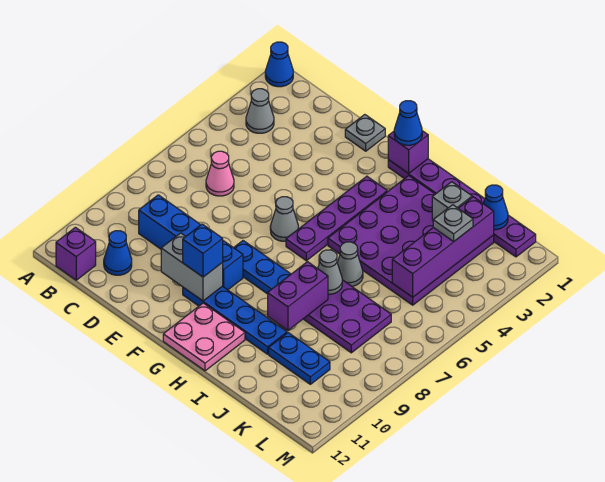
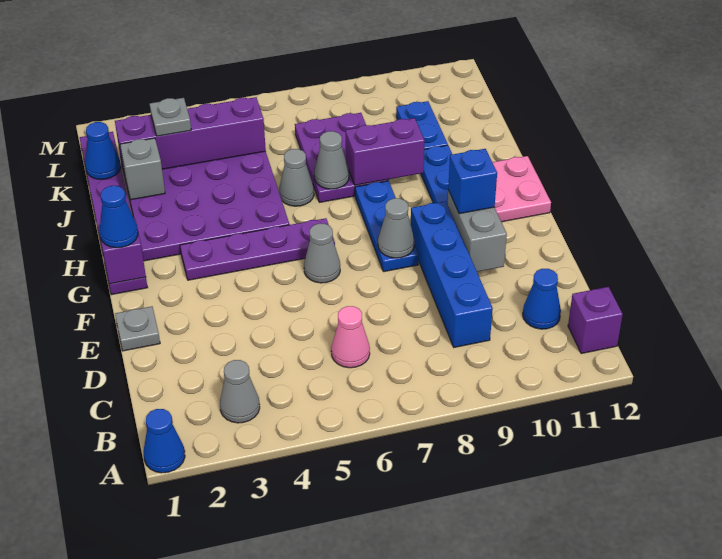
none -> grey 1x1 cone [378,198,415,258]

